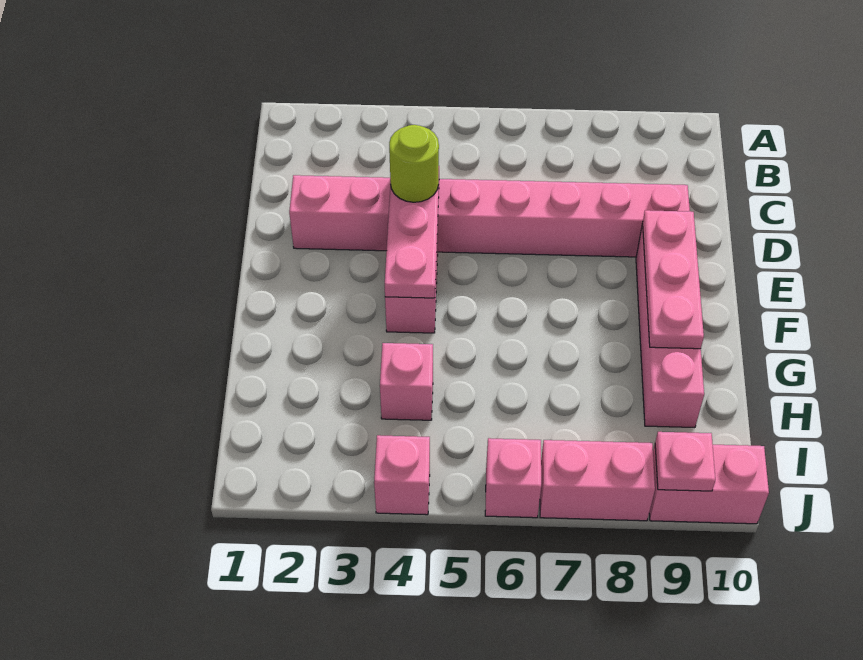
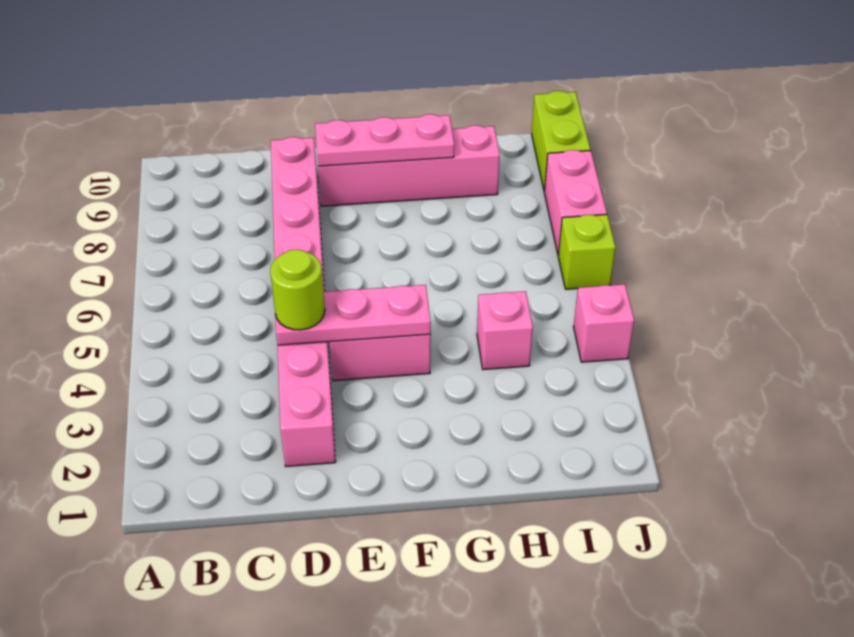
pink 1x1 brick [485,438,541,518] -> lime 1x1 brick [558,214,616,289]
pink 1x2 brick [649,445,769,524] -> lime 1x2 brick [532,91,590,191]
pink 1x1 plate [655,432,715,491] -> none

